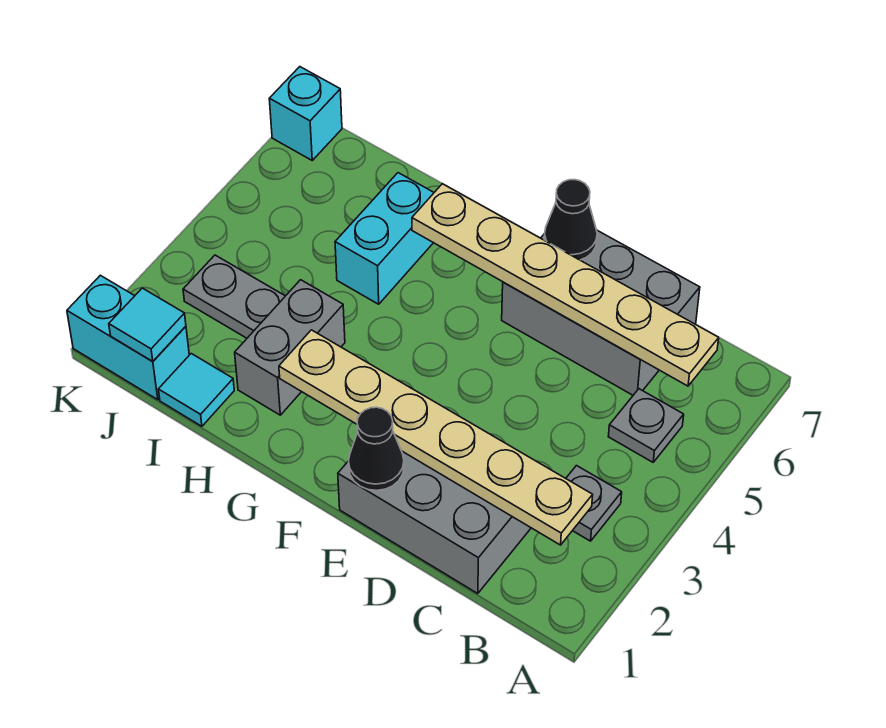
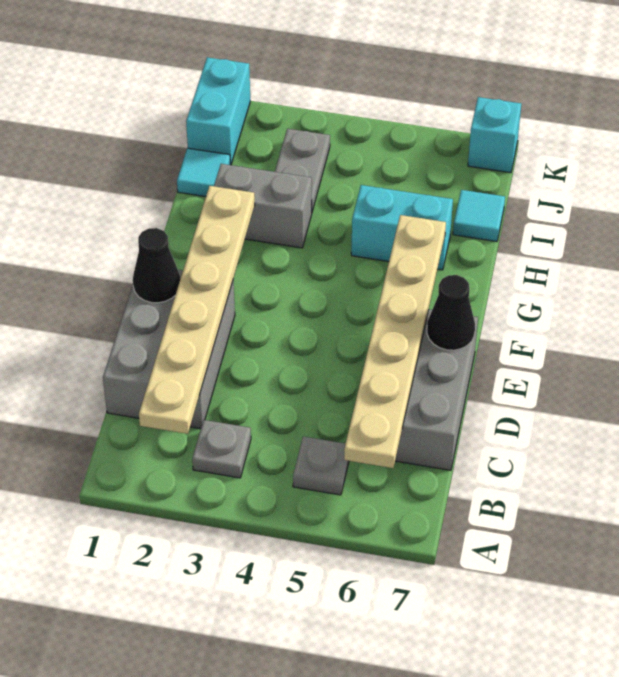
cyan 1x1 tile [109,288,186,361] -> cyan 1x1 tile moved to [453,190,505,242]

